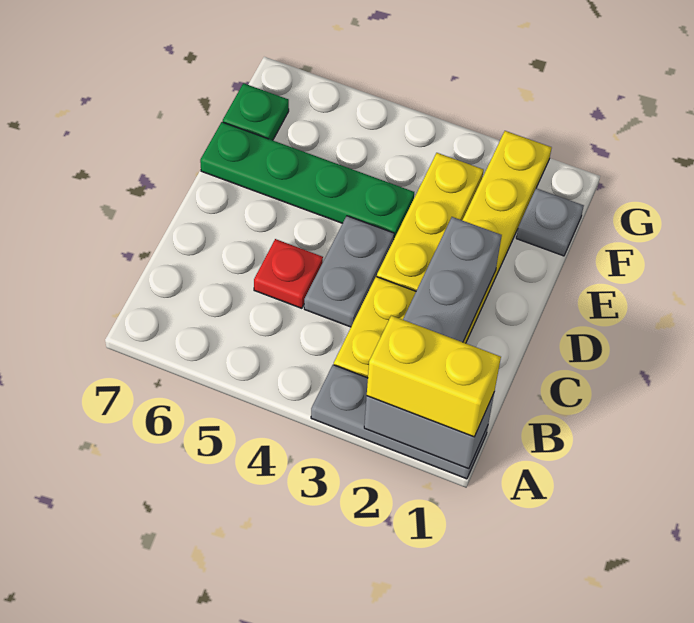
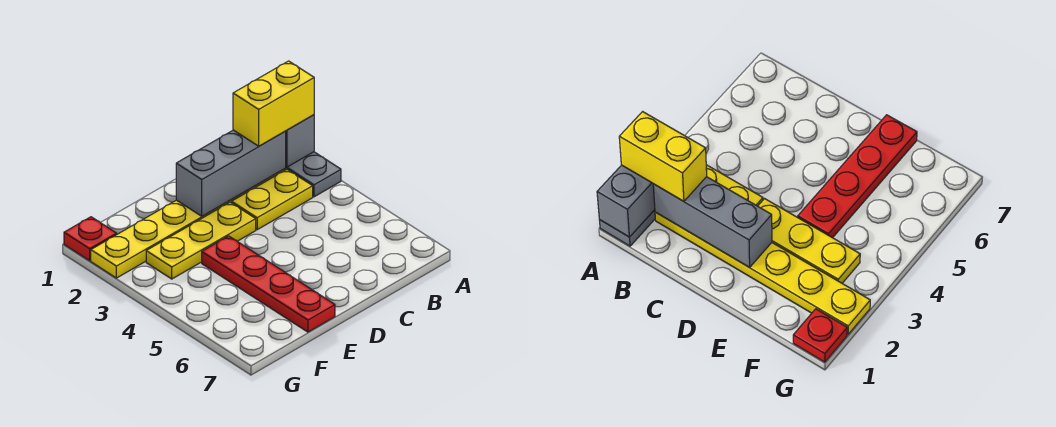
yellow 1x2 brick [367,316,501,437] -> yellow 1x2 brick turned to [233,61,314,146]
grey 1x2 plate [304,216,394,327] -> none
red 1x1 plate [254,239,323,308] -> red 1x1 plate moved to [64,217,117,261]
green 1x4 plate [200,122,414,238] -> red 1x4 plate [202,236,335,332]
grey 1x1 plate [516,188,584,256] -> none
green 1x1 plate [223,83,289,140] -> none

